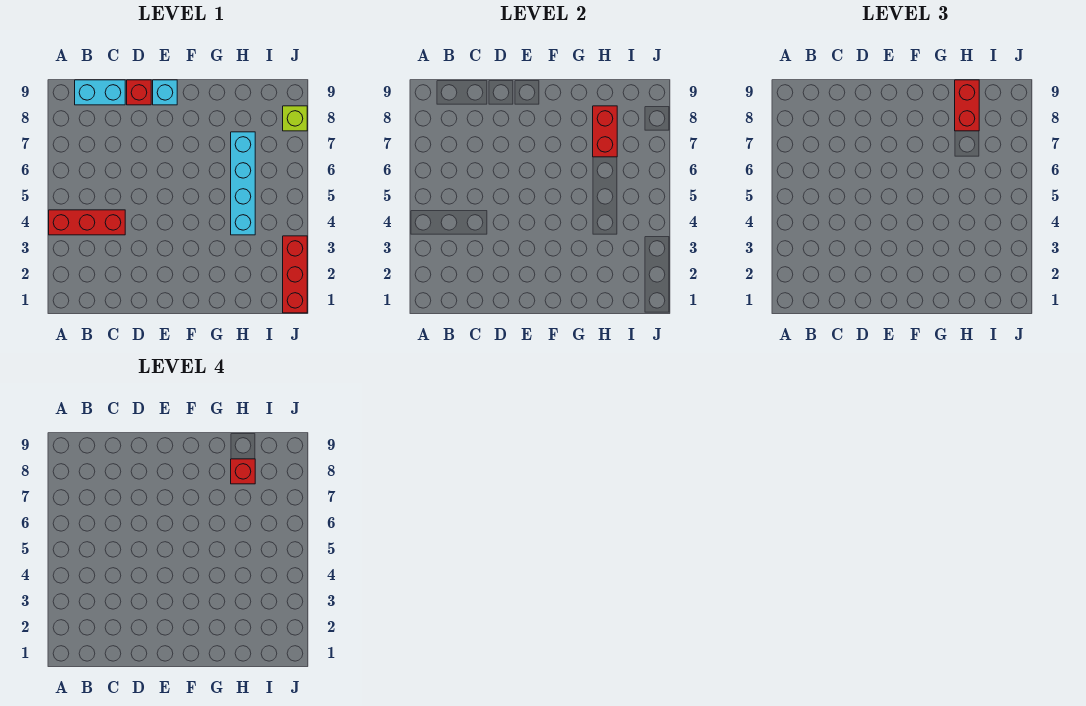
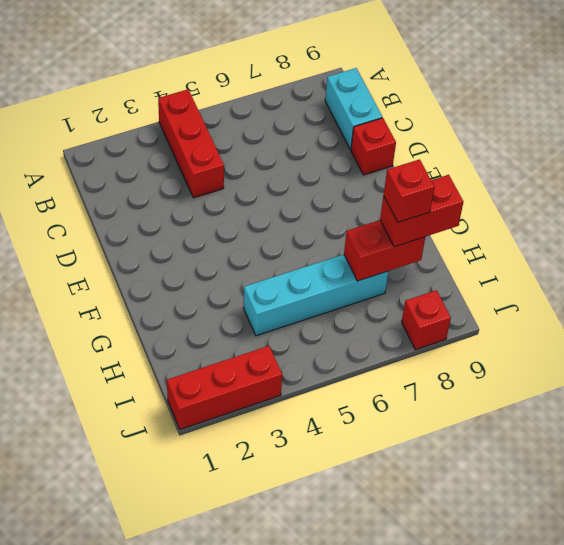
cyan 1x1 brick [153,80,177,105] -> none
lime 1x1 brick [283,106,307,131] -> red 1x1 brick [402,290,451,350]

